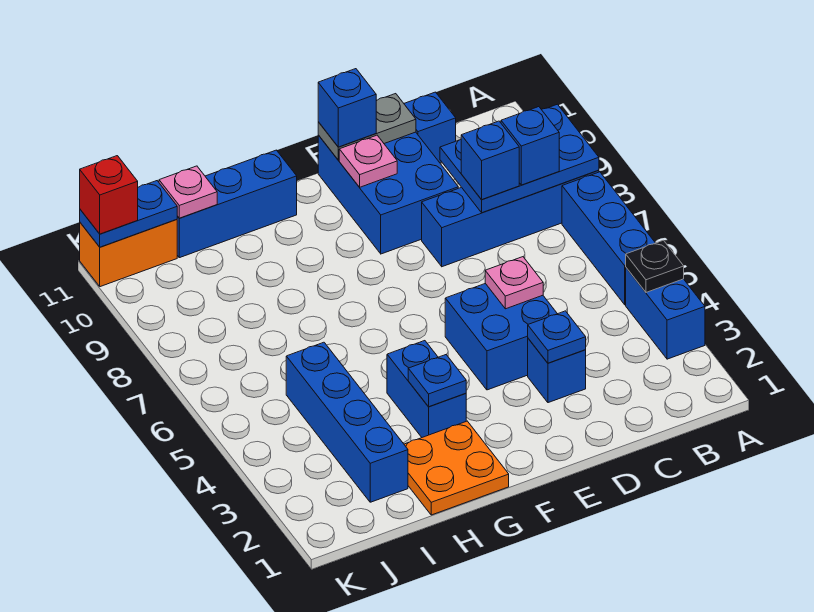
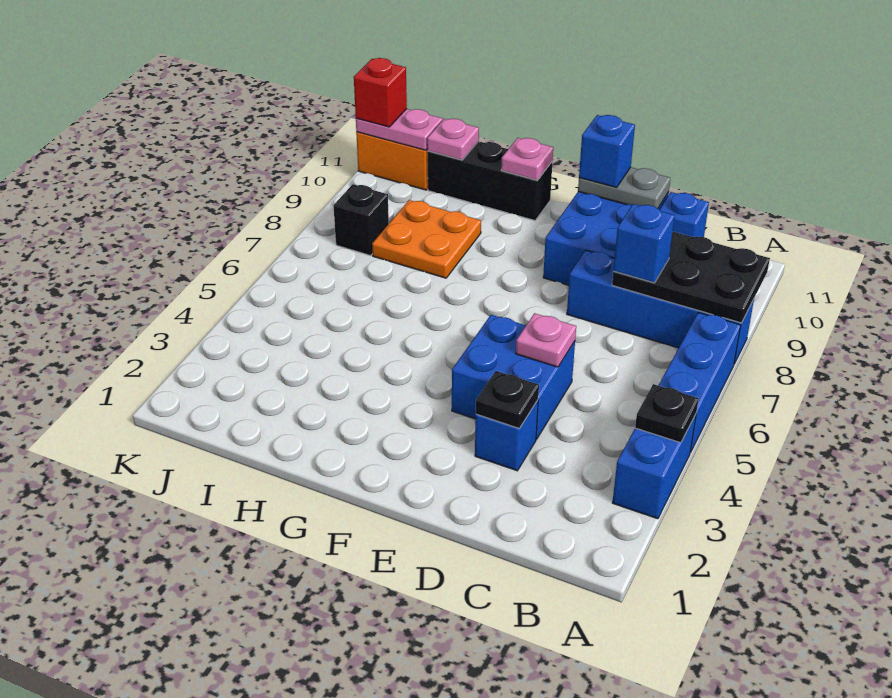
blue 2x3 plate [440,104,599,213] -> black 2x3 plate [612,232,770,323]
blue 1x1 brick [501,107,559,185] -> none
blue 1x1 plate [528,311,586,363] -> black 1x1 plate [476,371,539,428]
pink 1x1 plate [339,135,397,187] -> pink 1x1 plate moved to [501,138,553,180]
orange 2x2 plate [404,421,509,515] -> orange 2x2 plate moved to [372,200,481,278]
blue 1x2 brick [387,341,466,437] -> none
blue 1x1 plate [408,355,466,407] -> none
blue 1x3 brick [177,150,297,258] -> black 1x3 brick [428,141,553,220]
blue 1x4 brick [286,342,408,502] -> none
none -> black 1x1 brick [333,184,389,256]
blue 1x2 plate [80,181,177,247] -> pink 1x2 plate [356,109,442,150]

